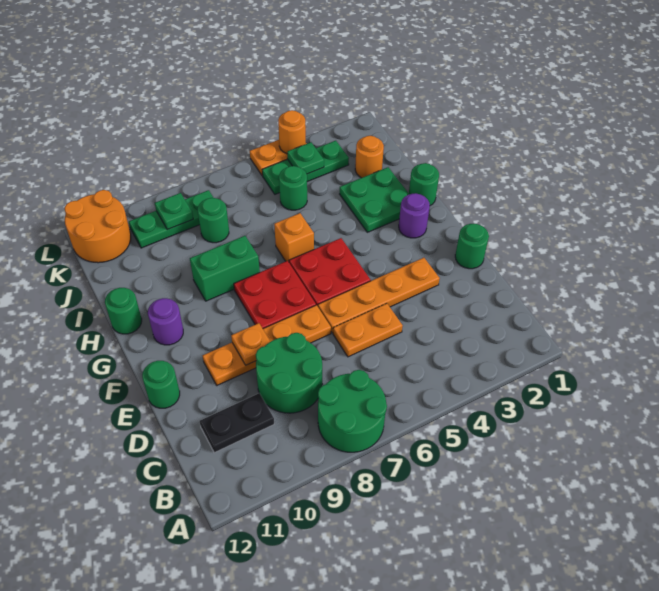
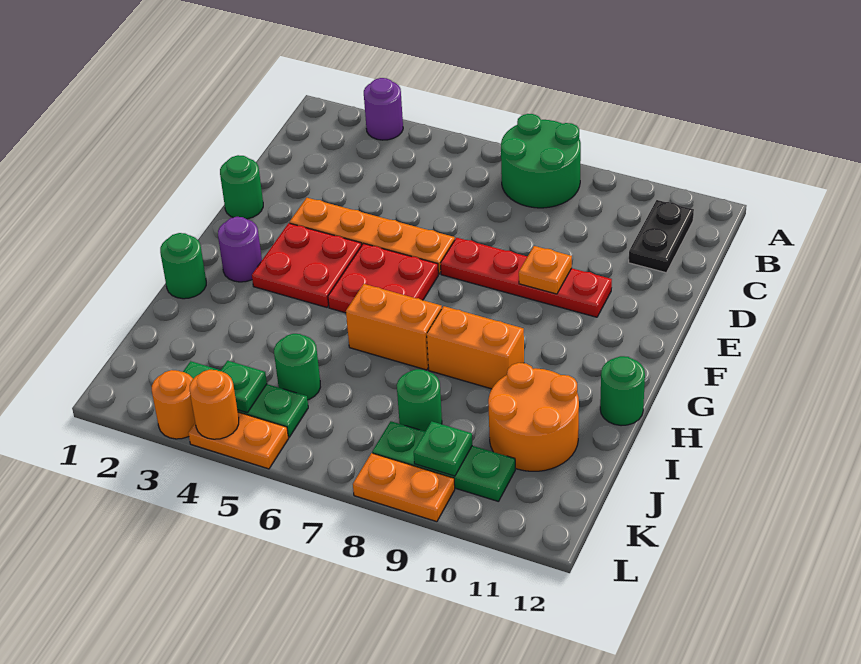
green 2x2 round brick [256,333,322,413] -> none
black 1x2 plate [200,393,274,453] -> black 1x2 plate turned to [629,200,694,273]
orange 1x2 plate [333,303,403,357] -> orange 1x2 plate moved to [353,453,455,522]
orange 1x4 plate [203,305,331,385] -> red 1x4 plate [441,238,612,317]
green 1x1 round brick [142,361,180,408] -> none
red 2x2 plate [234,261,316,328] -> red 2x2 plate moved to [252,223,362,307]
purple 1x1 round brick [148,298,183,345] -> purple 1x1 round brick moved to [364,78,403,140]
green 2x2 plate [340,167,409,232] -> none
orange 1x1 brick [274,213,314,262] -> orange 1x2 brick [346,284,442,370]
green 1x2 brick [190,236,260,301] -> orange 1x2 brick [427,306,524,389]
orange 1x1 round brick [355,136,384,178] -> orange 1x1 round brick moved to [152,370,195,439]
orange 2x2 round brick [65,190,131,263] -> orange 2x2 round brick moved to [488,363,579,471]

